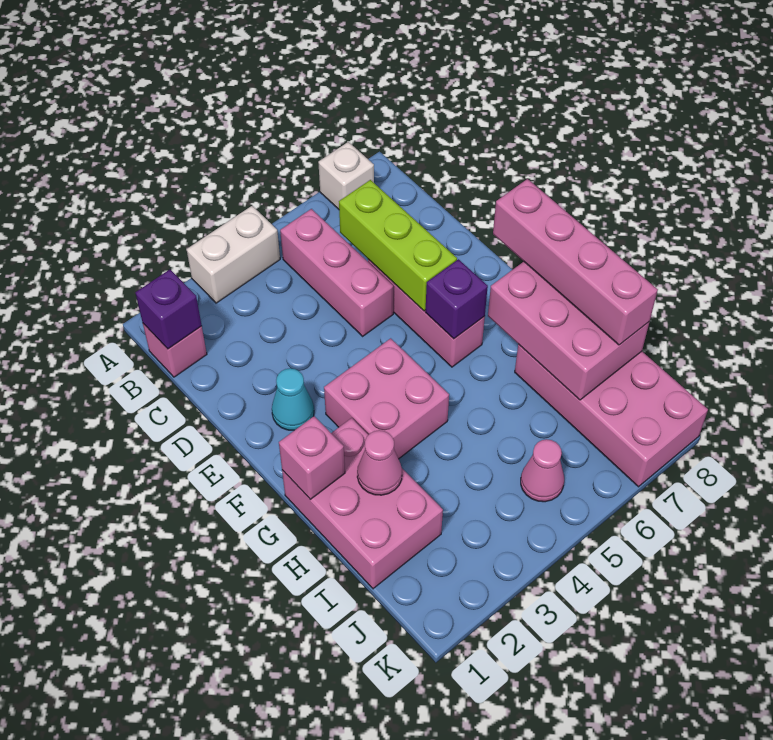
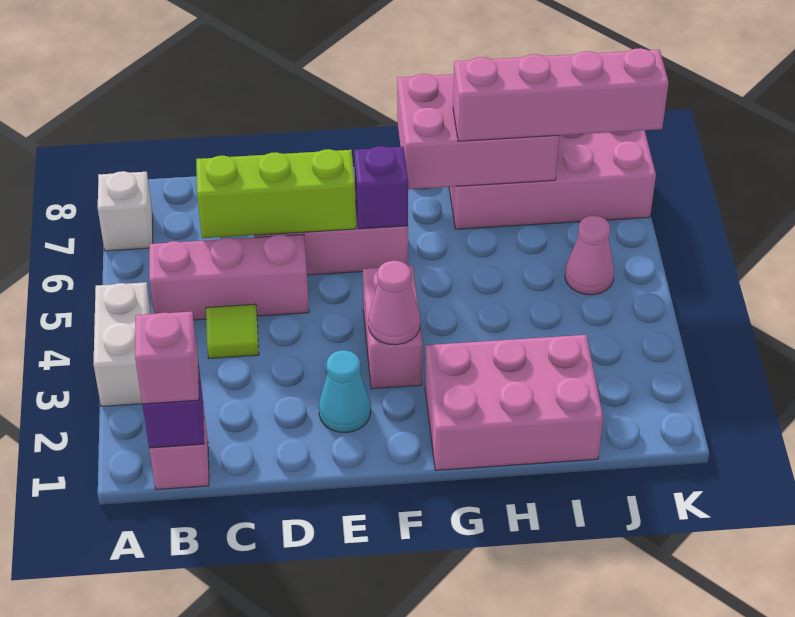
none -> lime 1x1 tile [206,304,259,358]
pink 2x2 brick [324,338,449,459] -> pink 1x2 brick [363,266,423,389]
pink 1x4 brick [493,179,658,345] -> pink 1x4 brick moved to [453,48,669,141]
pink 1x1 brick [279,416,345,500] -> pink 1x1 brick moved to [135,312,199,404]
pink 1x1 cone [357,430,402,495] -> pink 1x1 cone moved to [368,261,420,345]

